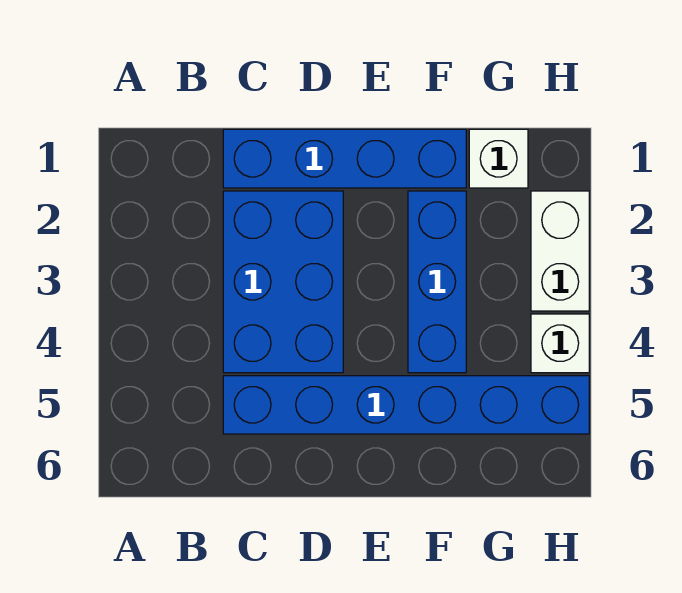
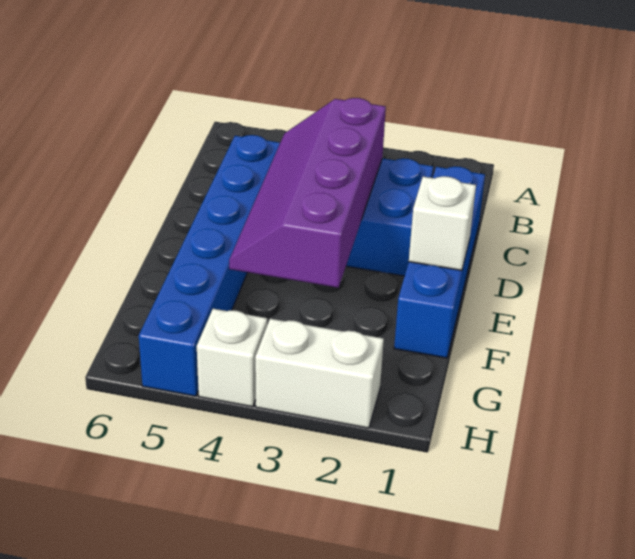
none -> purple 2x4 slope [229,98,386,288]
blue 1x3 brick [408,191,466,373] -> none
white 1x1 brick [469,129,528,188] -> white 1x1 brick moved to [409,176,476,270]

